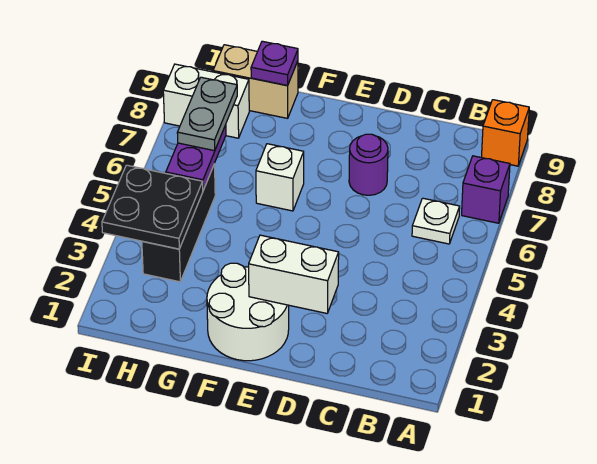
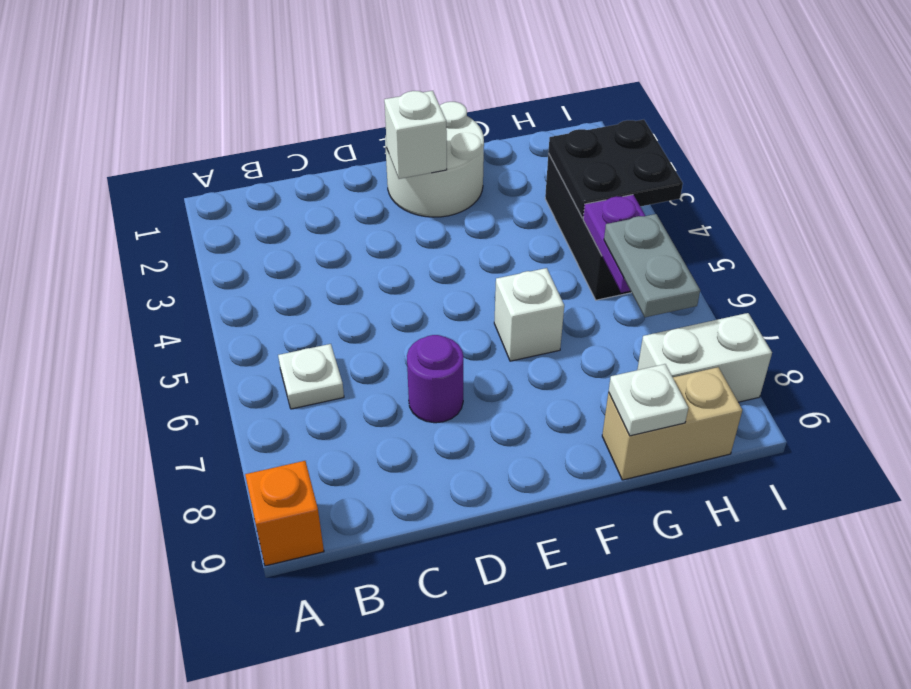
purple 1x1 brick [462,156,510,223] -> none
white 1x2 brick [249,235,339,313] -> white 1x1 brick [384,91,447,179]
purple 1x1 plate [251,41,298,86] -> white 1x1 plate [609,364,688,436]

